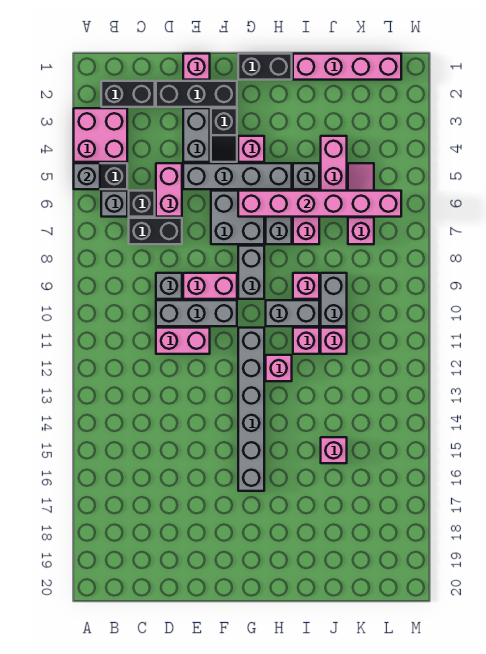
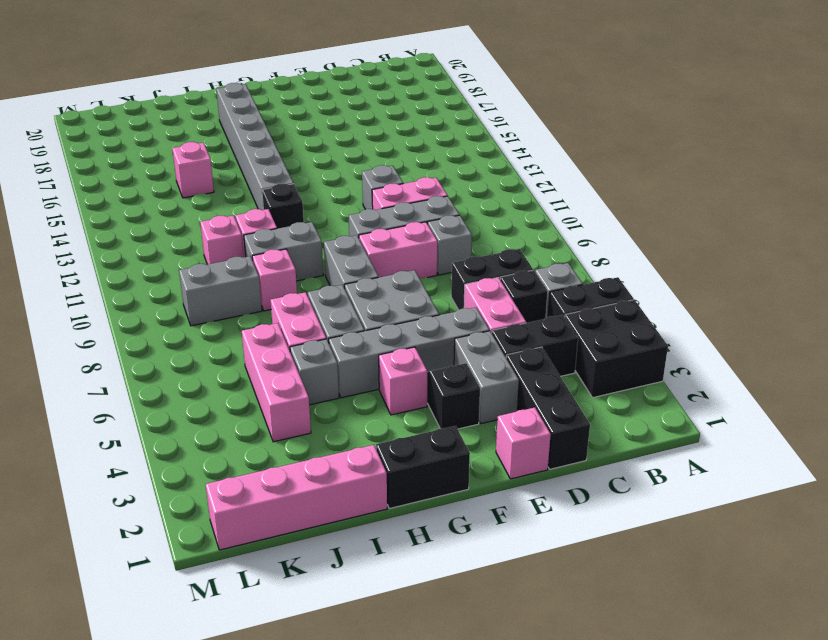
pink 2x2 brick [74,108,127,162] -> black 2x2 brick [565,300,668,397]
grey 1x1 brick [74,163,100,189] -> grey 1x1 brick moved to [362,165,403,209]
black 1x2 brick [101,81,155,107] -> black 1x2 brick moved to [492,315,578,376]
black 1x3 brick [156,81,237,107] -> black 1x3 brick turned to [506,347,590,469]
pink 1x6 brick [238,191,401,217] -> none
grey 1x6 brick [238,328,264,491] -> grey 1x6 brick moved to [216,83,294,210]
pink 1x1 brick [266,355,292,381] -> black 1x1 brick [262,184,304,229]
grey 1x2 brick [321,273,347,326] -> grey 1x2 brick turned to [179,256,262,326]
pink 1x3 slope [348,163,374,244] -> none

